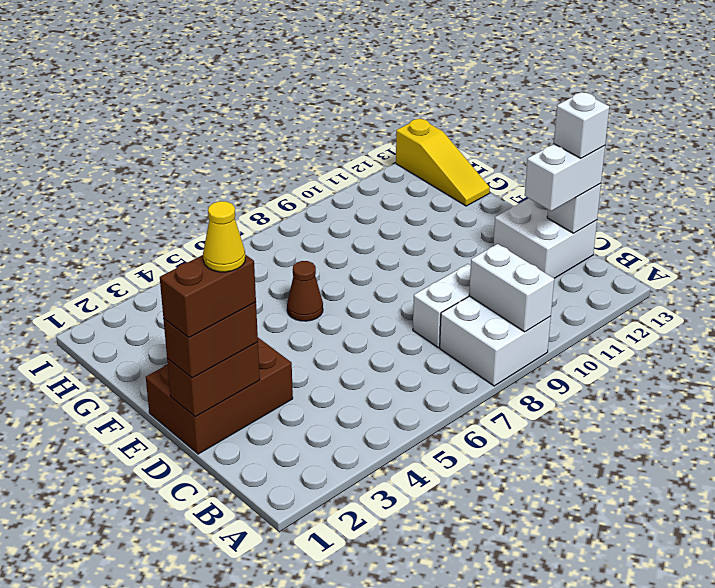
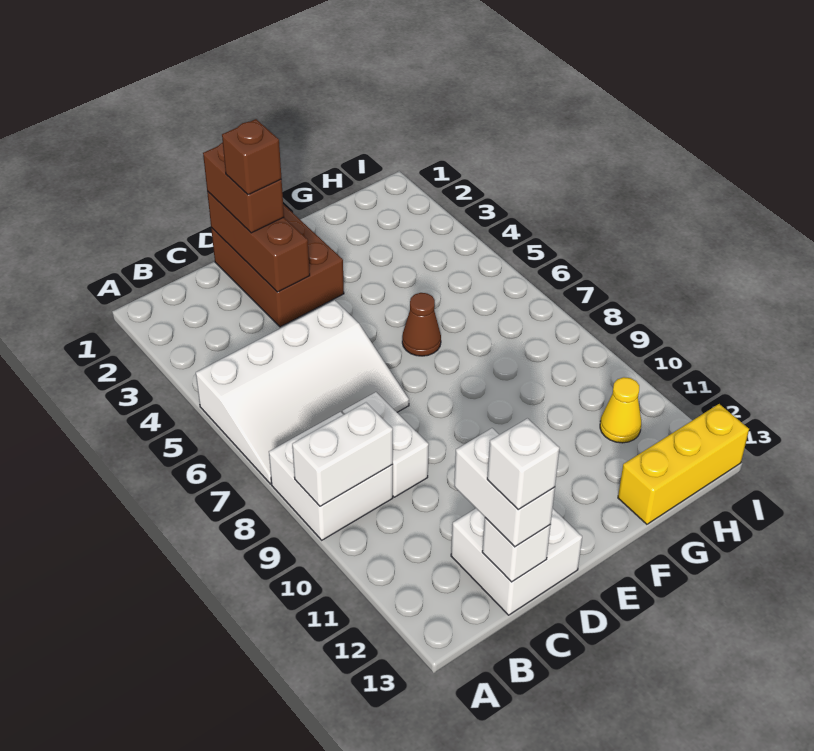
none -> white 3x4 slope [196,300,409,484]
brown 1x2 brick [167,342,260,417] -> brown 1x3 brick [207,191,310,292]
brown 1x2 brick [160,255,256,338] -> brown 1x1 brick [222,119,282,195]
yellow 1x1 cone [203,201,245,272] -> yellow 1x1 cone moved to [600,377,641,443]
yellow 1x3 slope [396,118,490,206] -> yellow 1x3 brick [618,404,749,524]

